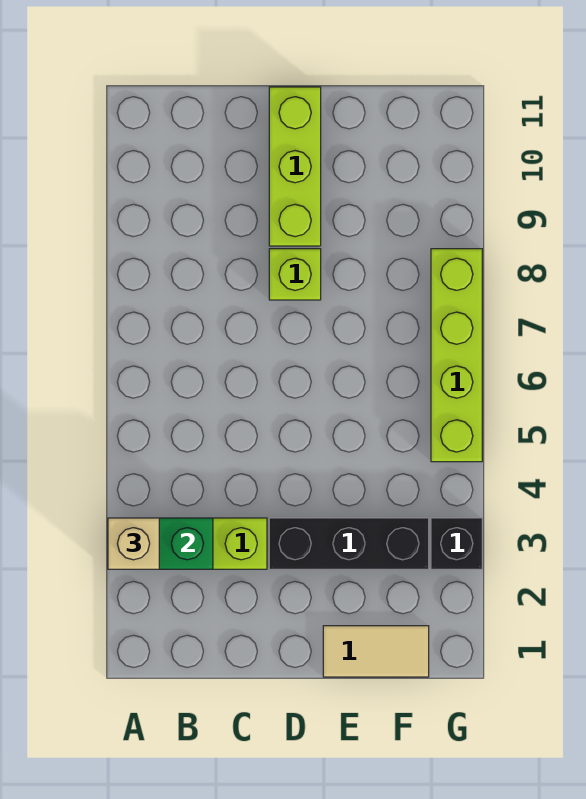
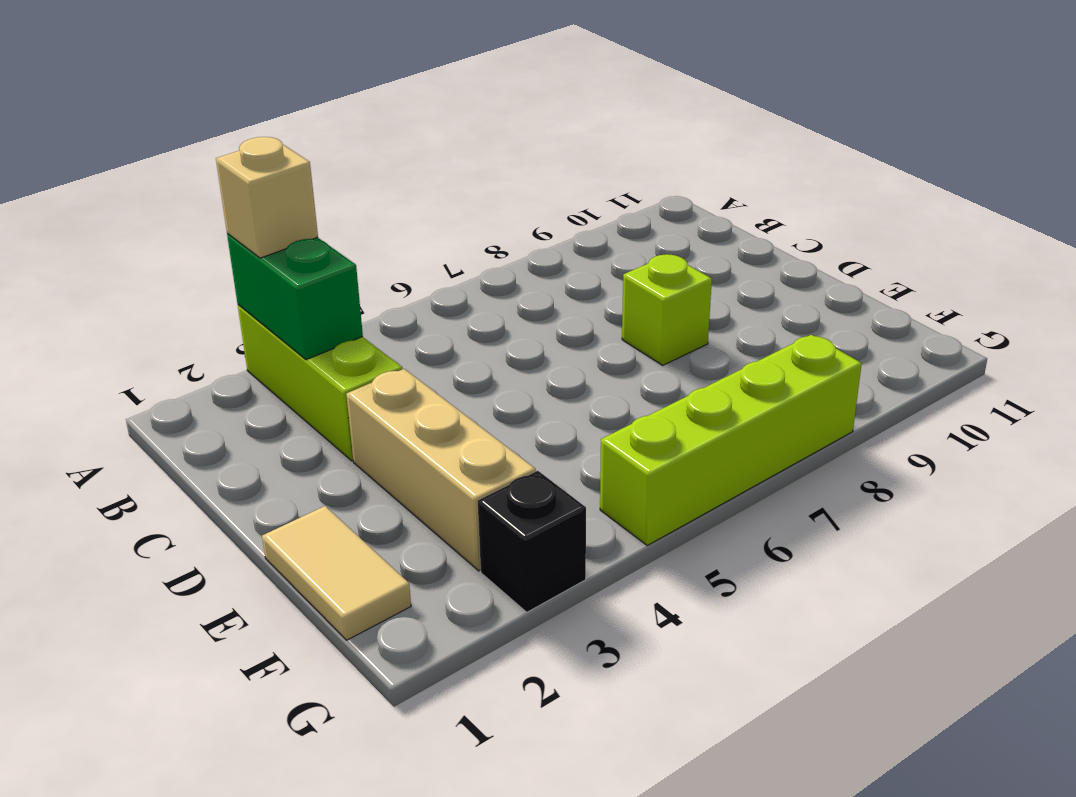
black 1x3 brick [269,518,429,569] -> tan 1x3 brick [346,369,536,571]
lime 1x3 brick [269,87,321,246] -> none

